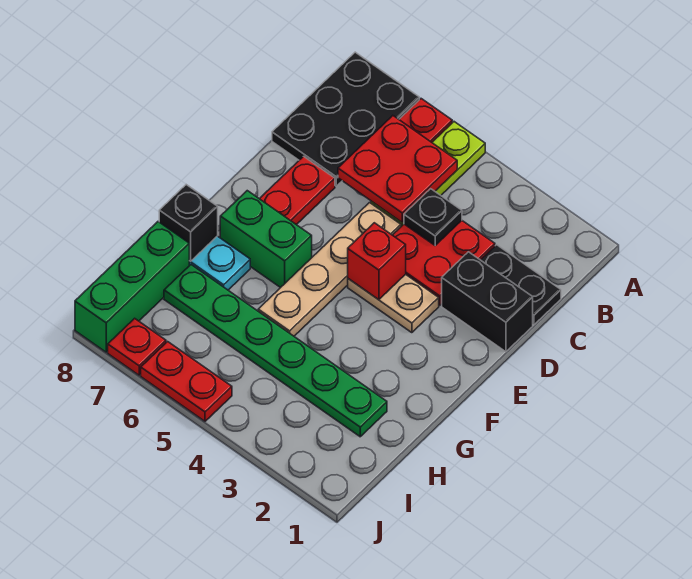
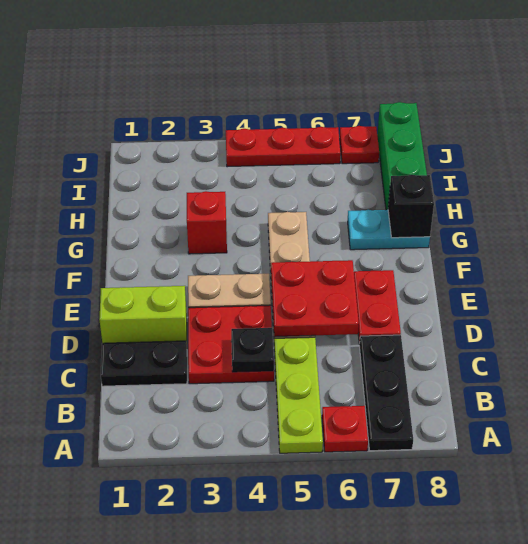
black 2x3 plate [272,52,419,186] -> black 1x3 plate [360,335,413,451]
red 2x2 plate [338,116,457,223] -> red 2x2 plate moved to [271,260,359,337]
black 1x2 brick [442,252,533,352] -> lime 1x2 brick [99,286,187,344]
red 1x1 brick [348,223,406,300] -> red 1x1 brick moved to [187,191,227,254]
green 1x2 brick [220,191,312,288] -> none
green 1x6 plate [164,265,387,437] -> none
red 1x2 plate [141,342,232,421] -> red 1x3 plate [226,127,341,167]

